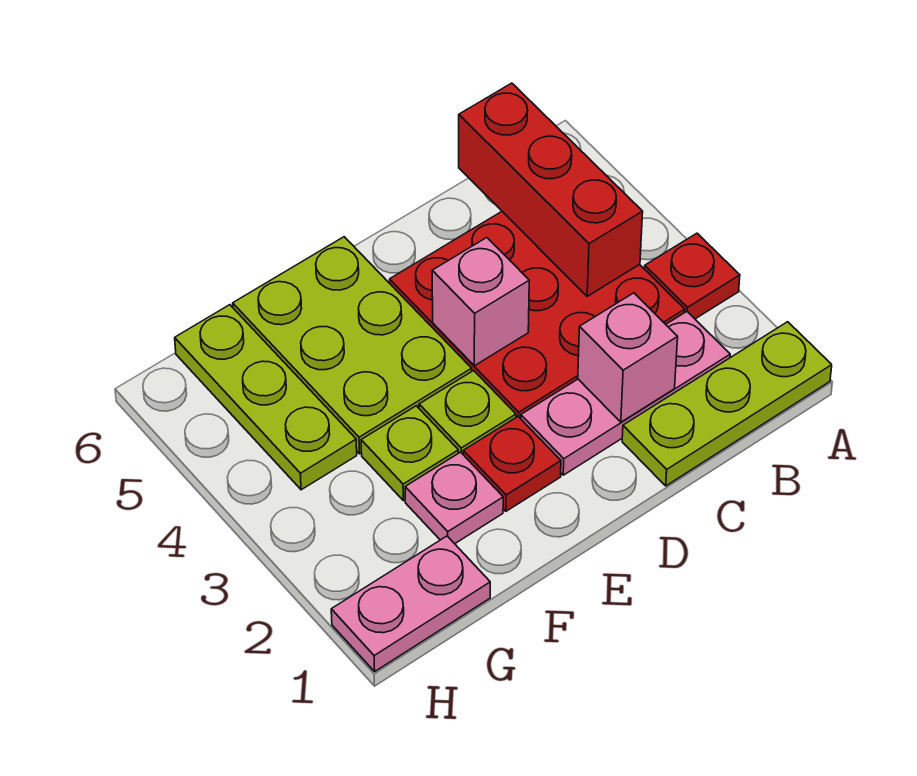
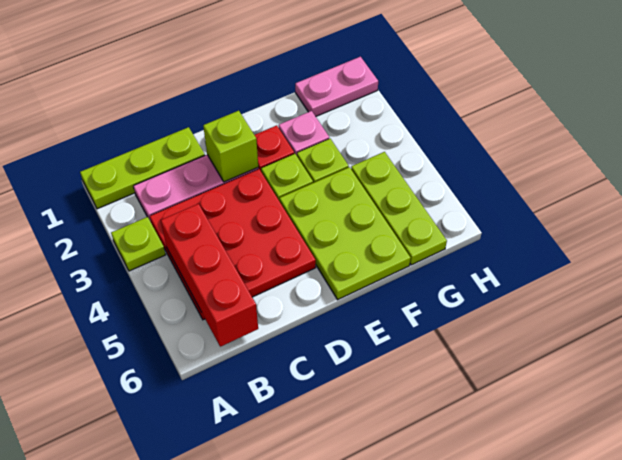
red 1x1 plate [645,233,740,319] -> lime 1x1 plate [111,217,166,271]
pink 1x1 brick [578,293,678,422] -> none
none -> lime 1x1 brick [203,111,258,182]
pink 1x1 brick [432,238,529,366] -> none

